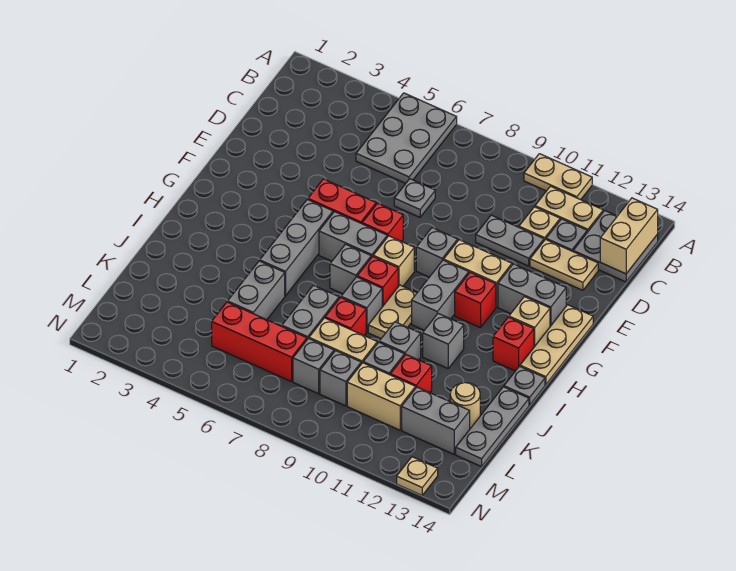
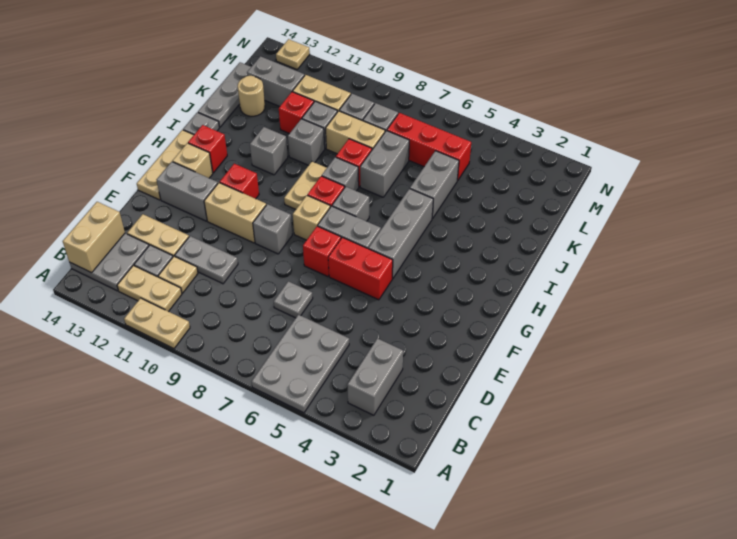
grey 1x2 brick [412,260,469,330] -> grey 1x2 brick moved to [347,338,403,415]

